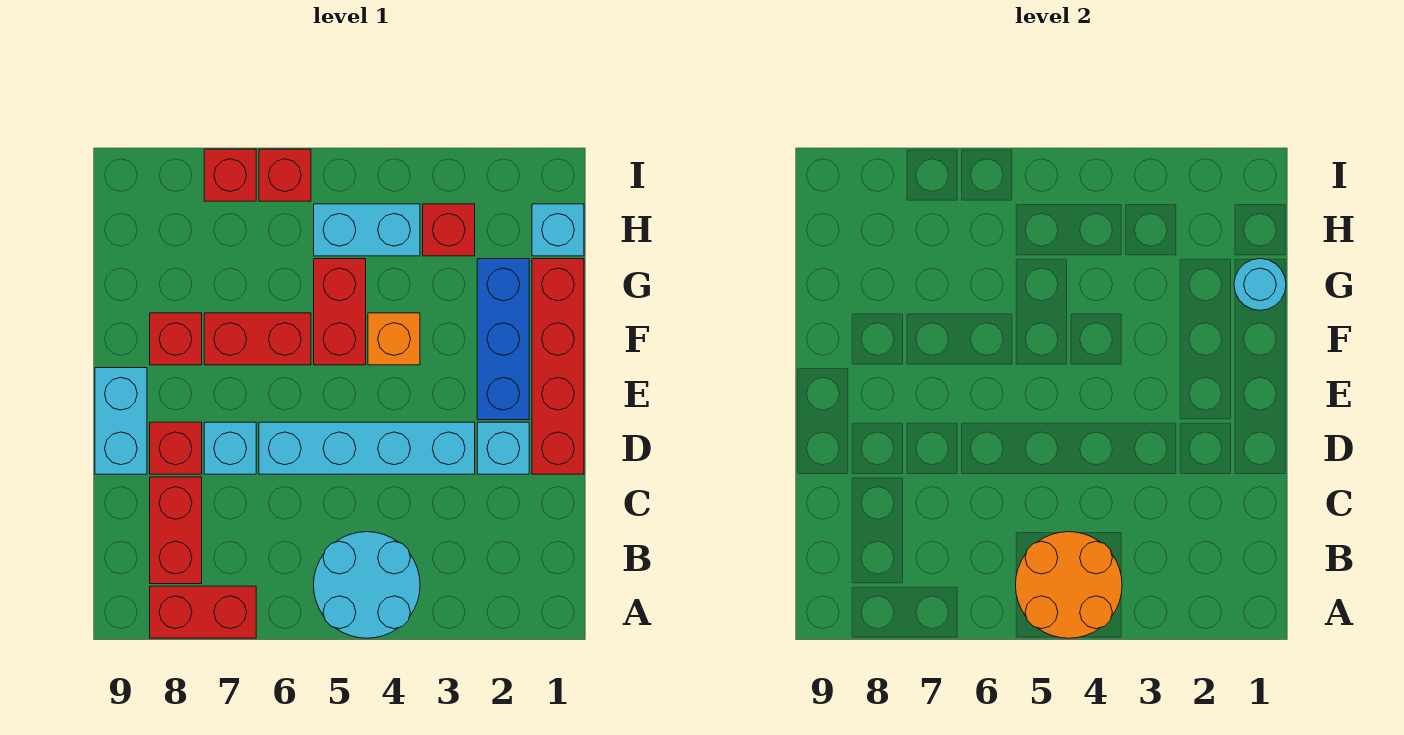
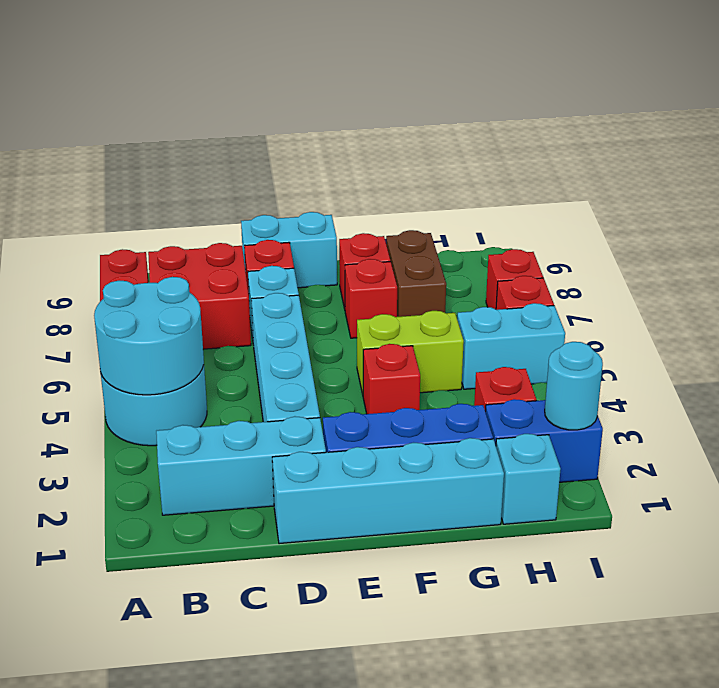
orange 2x2 round brick [1016,532,1122,638] -> cyan 2x2 round brick [94,277,204,395]
red 1x2 brick [150,477,202,584] -> red 2x2 brick [148,243,251,349]
red 1x4 brick [532,259,584,474] -> cyan 1x4 brick [272,438,504,544]
cyan 1x1 brick [477,422,529,474] -> cyan 1x3 brick [156,416,326,515]
orange 1x1 brick [368,313,420,365] -> red 1x1 brick [363,344,420,414]
red 1x2 brick [314,259,366,365] -> lime 1x2 brick [357,311,464,394]
red 1x2 brick [204,313,311,365] -> red 1x1 brick [345,259,397,338]
cyan 1x1 round brick [1234,259,1286,310] -> cyan 1x1 round brick moved to [545,342,603,430]
none -> brown 1x2 brick [386,230,446,317]
none -> blue 1x2 brick [485,399,603,482]
cyan 1x2 brick [314,204,420,256] -> cyan 1x2 brick turned to [457,303,565,389]

